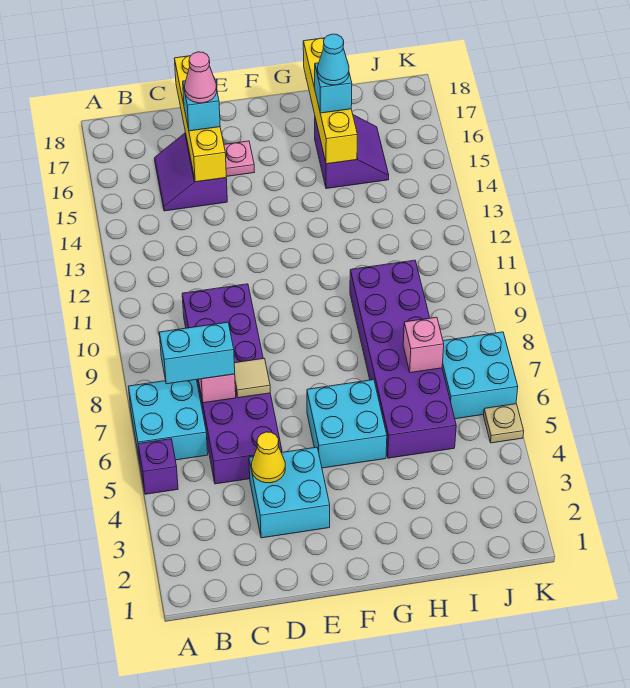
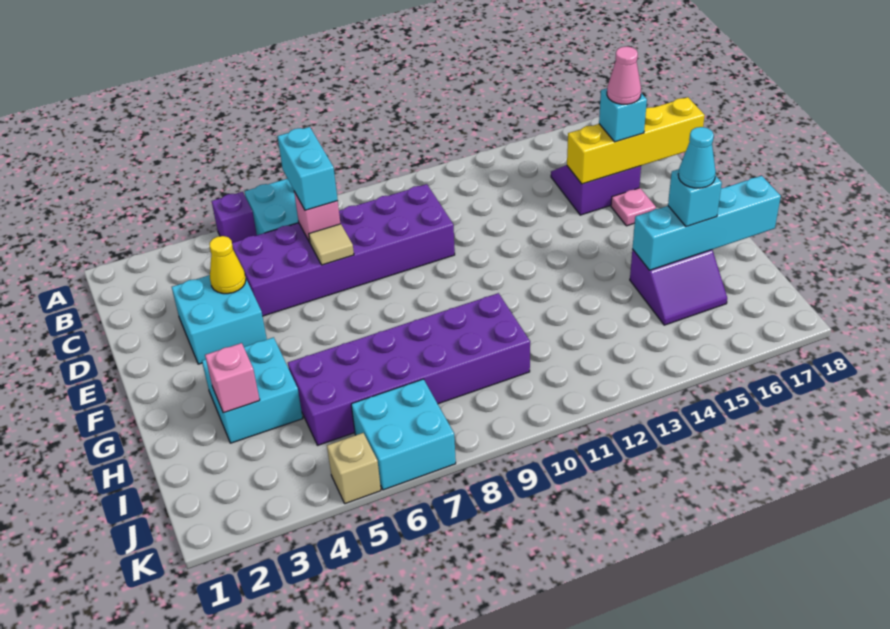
cyan 2x2 brick [307,380,387,468] -> cyan 2x2 brick moved to [202,337,303,443]
yellow 1x4 brick [303,38,357,164] -> cyan 1x4 brick [632,176,781,270]
pink 1x1 brick [403,317,444,373] -> pink 1x1 brick moved to [205,343,260,413]
tan 1x1 plate [484,404,524,443] -> tan 1x1 brick [327,433,381,504]

